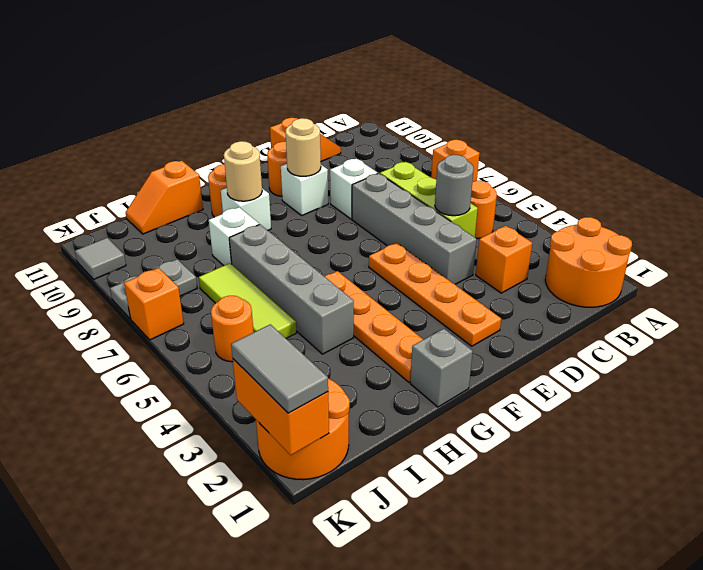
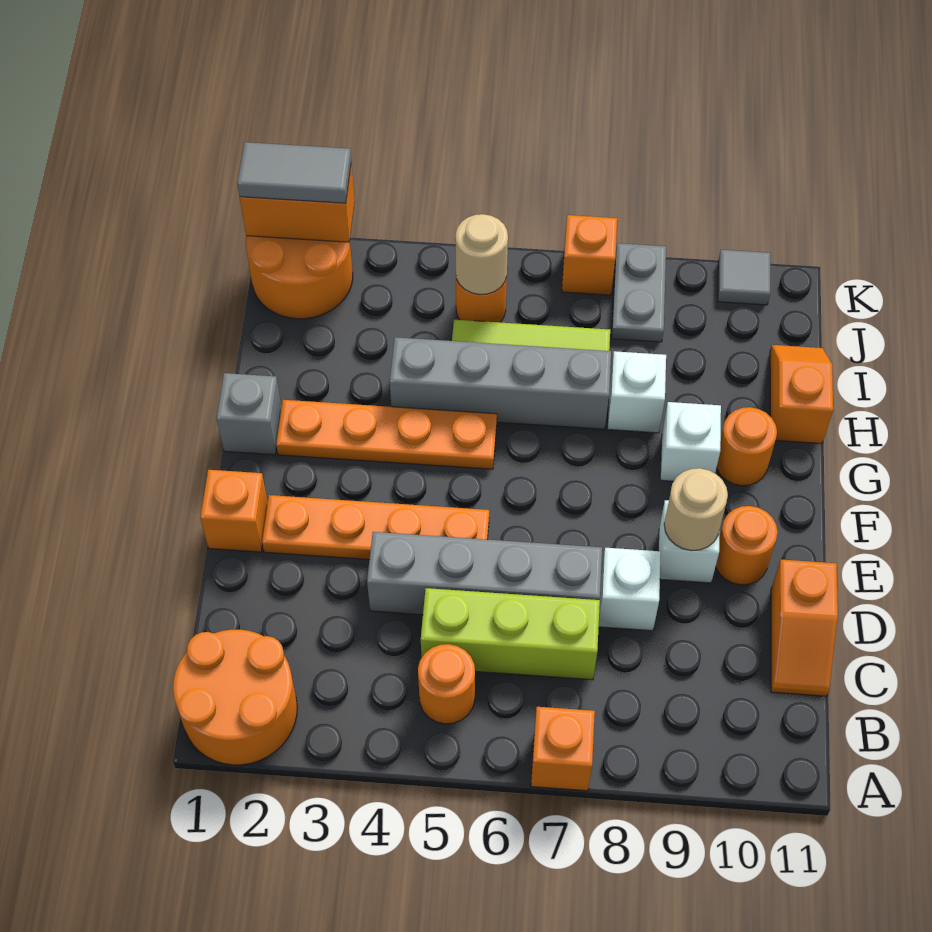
orange 1x1 brick [476,226,532,293] -> orange 1x1 brick moved to [200,470,268,552]
grey 1x1 round brick [435,155,474,216] -> none
tan 1x1 round brick [224,141,262,201] -> tan 1x1 round brick moved to [456,214,508,295]

